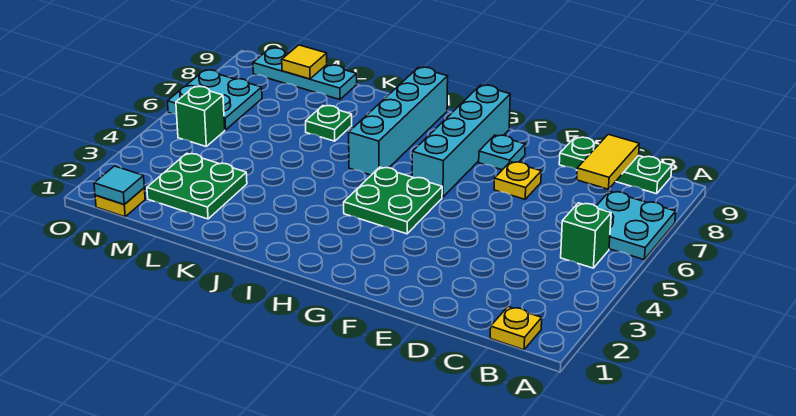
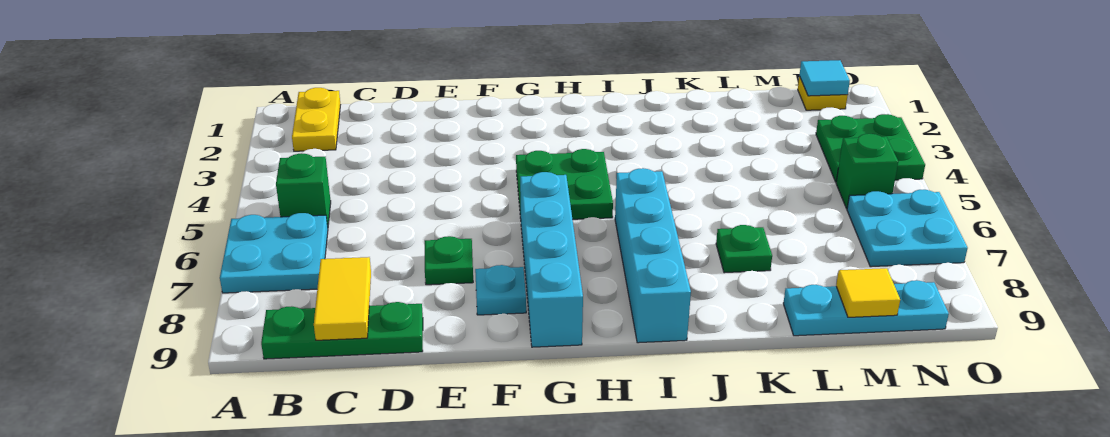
yellow 1x1 plate [490,307,542,350] -> yellow 1x2 plate [292,88,341,151]
yellow 1x1 plate [494,162,541,199] -> green 1x1 plate [425,236,473,285]
green 2x2 plate [147,153,247,219] -> green 2x2 plate moved to [816,114,925,182]

